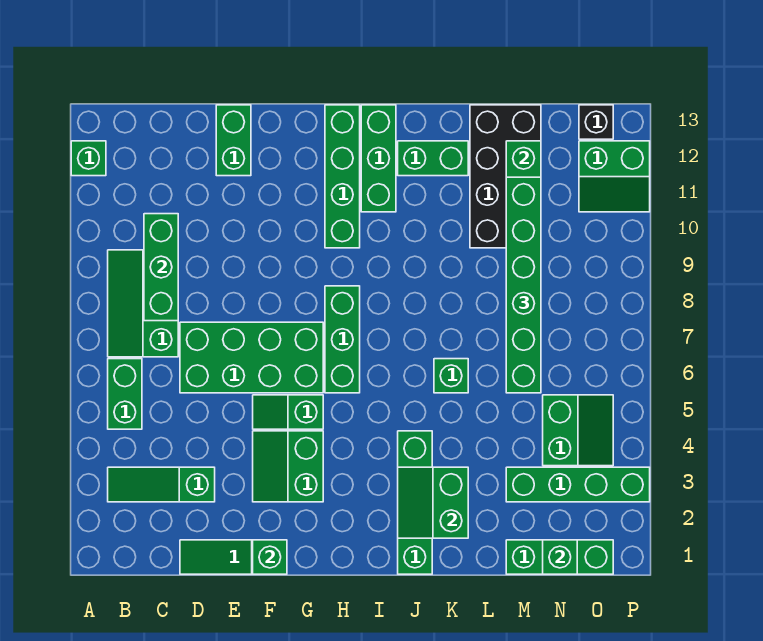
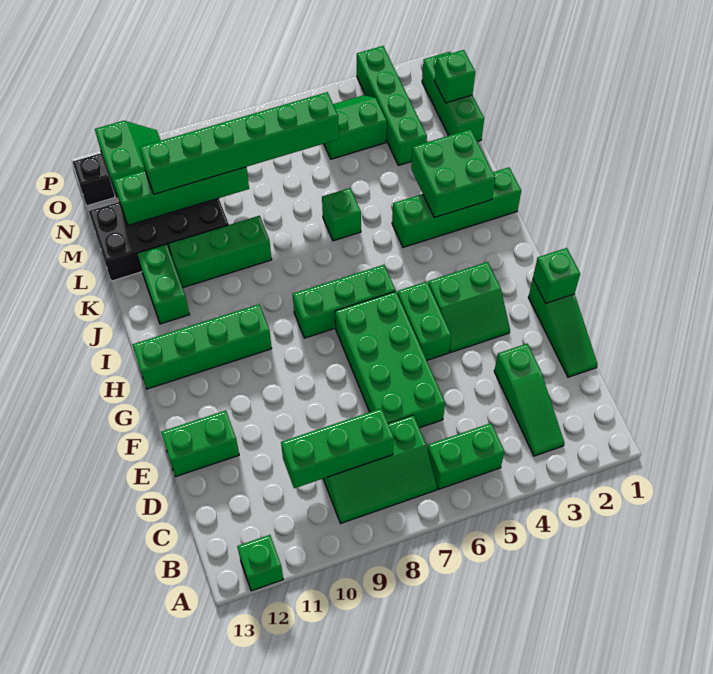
green 1x2 slope [253,395,323,429] -> green 1x2 brick [397,282,451,360]
green 1x3 brick [361,105,396,212] -> green 1x3 brick moved to [169,216,272,288]
green 2x2 slope [398,467,468,538] -> green 2x2 brick [411,129,495,218]

